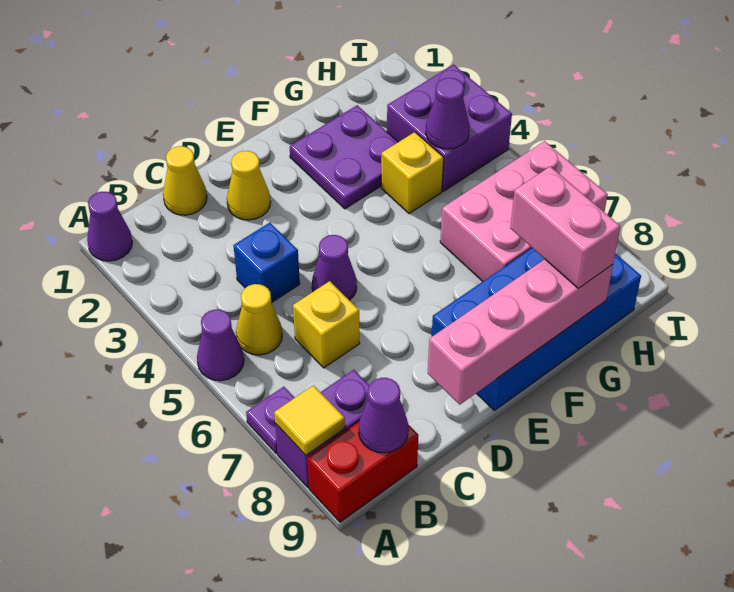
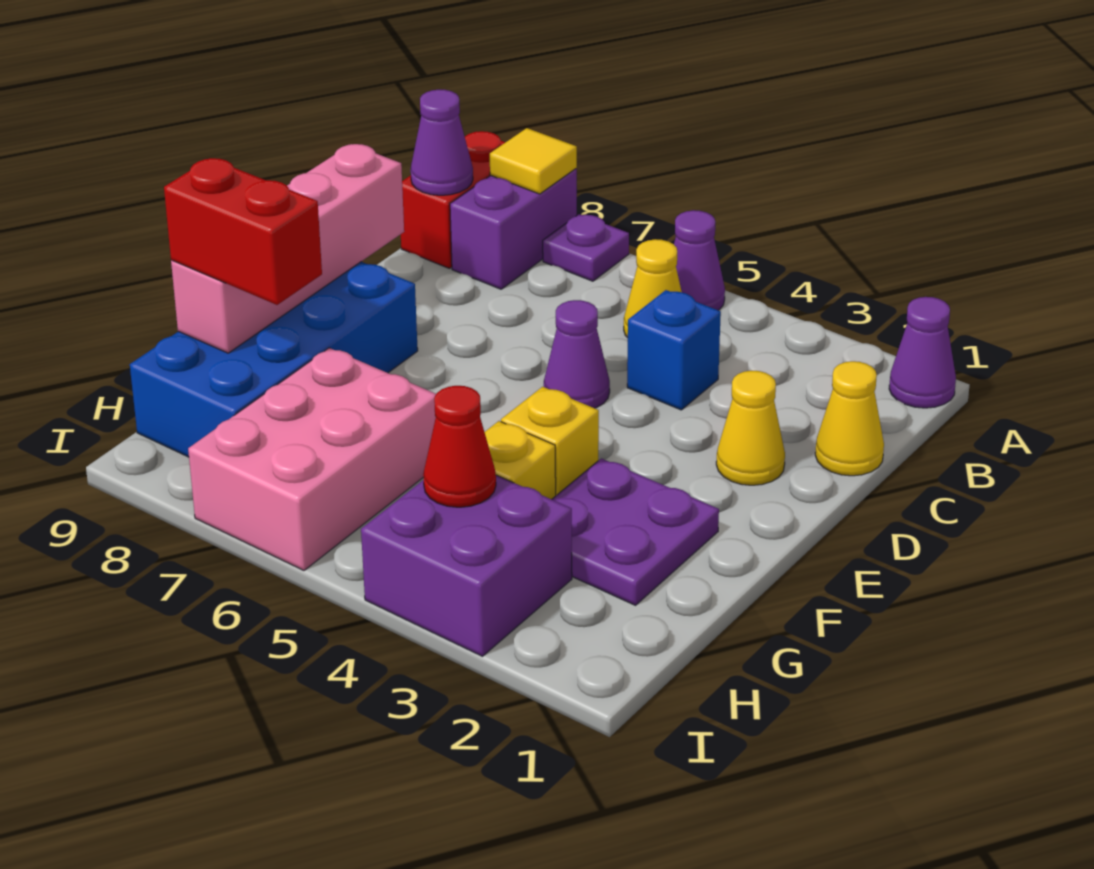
yellow 1x1 brick [293,281,360,368] -> yellow 1x1 brick moved to [501,387,599,495]
pink 1x2 brick [510,166,620,288] -> red 1x2 brick [164,158,322,305]
purple 1x1 cone [426,78,470,149] -> red 1x1 cone [423,386,496,507]

